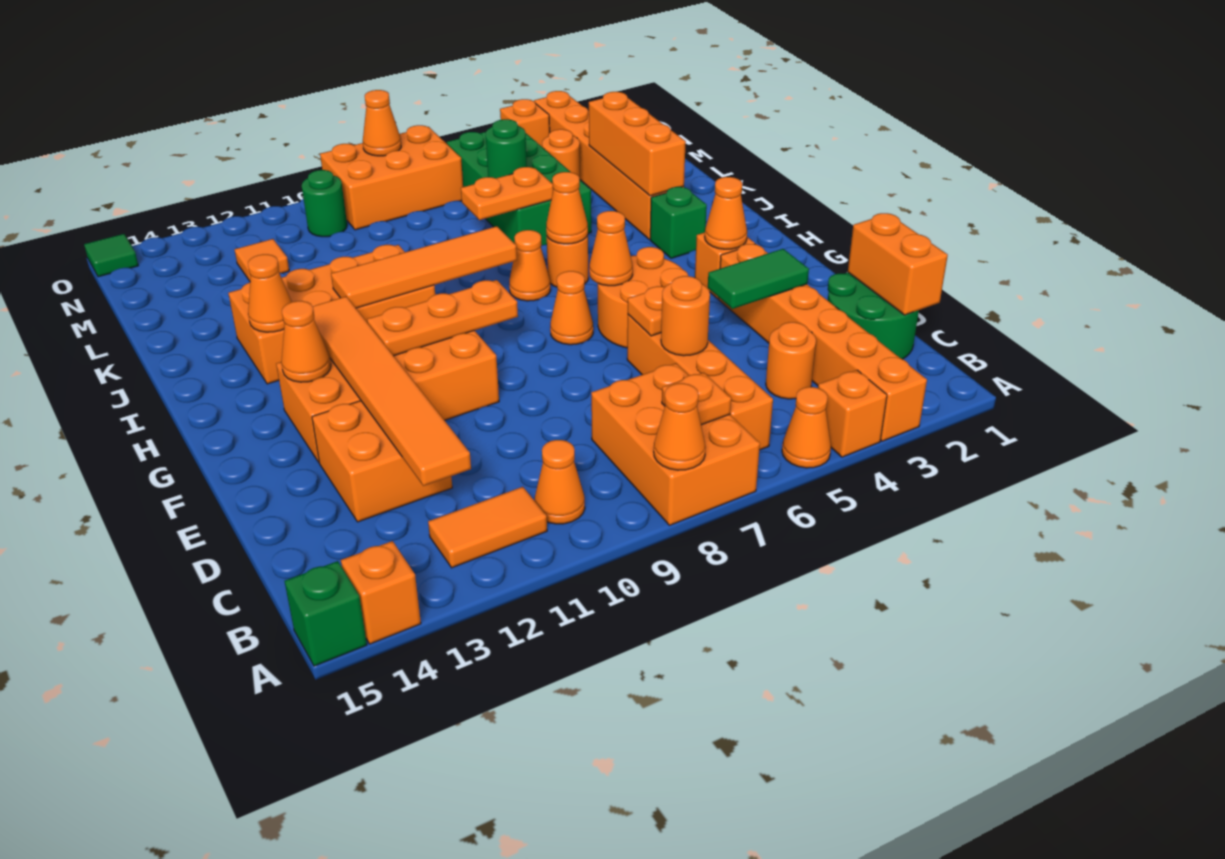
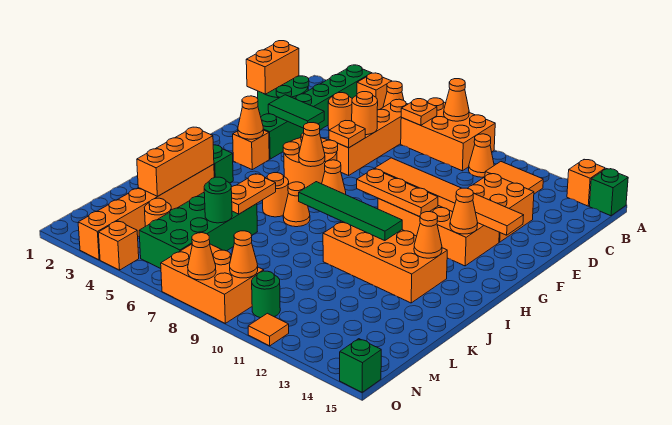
orange 1x6 brick [718,244,927,441] -> green 1x6 brick [261,65,371,159]
orange 2x3 brick [591,363,760,525] -> orange 2x3 brick turned to [401,98,495,171]
orange 1x6 tile [313,296,471,486] -> orange 1x6 tile turned to [374,158,524,235]
orange 1x1 cone [546,172,588,244] -> orange 1x1 cone moved to [230,231,258,278]
orange 1x4 tile [331,226,517,308] -> green 1x4 tile [299,182,402,241]
orange 1x2 plate [461,167,553,220] -> orange 1x2 plate turned to [231,174,276,214]
orange 1x1 tile [235,239,289,281] -> orange 1x1 tile moved to [248,313,289,346]
green 1x1 tile [84,234,138,277] -> green 1x1 brick [340,339,381,392]

